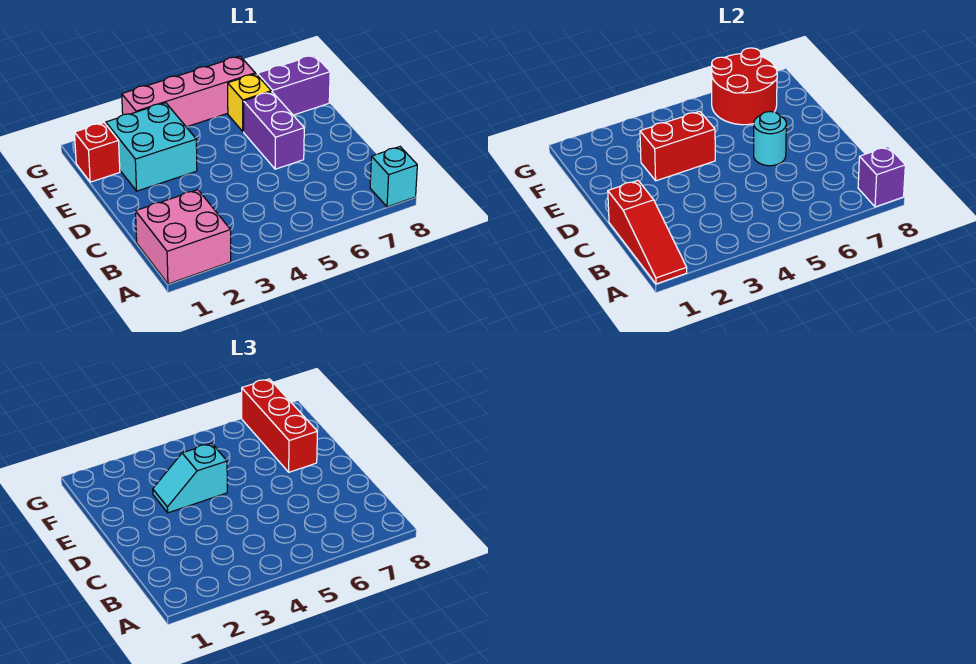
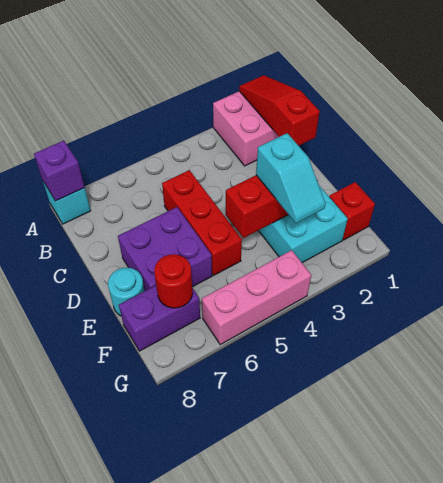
purple 1x2 brick [244,92,304,169] -> purple 2x2 brick [118,207,212,291]
cyan 1x1 round brick [754,111,786,166] -> cyan 1x1 round brick moved to [108,268,145,316]
cyan 1x2 slope [153,443,227,513] -> cyan 1x2 slope turned to [256,133,326,223]
red 1x3 brick [242,379,317,472] -> red 1x3 brick moved to [162,170,242,275]
yellow 1x1 brick [228,74,271,132] -> none
red 2x2 round brick [712,48,777,125] -> red 1x1 round brick [154,254,193,308]
pink 1x4 brick [122,56,255,127] -> pink 1x3 brick [202,250,311,344]

